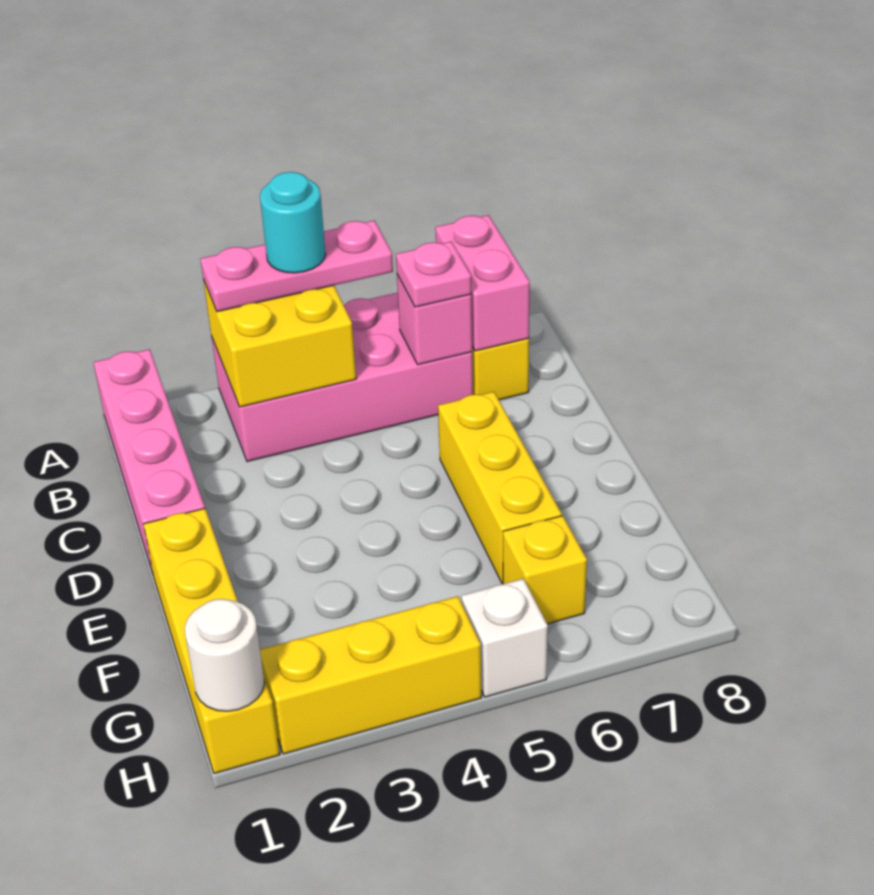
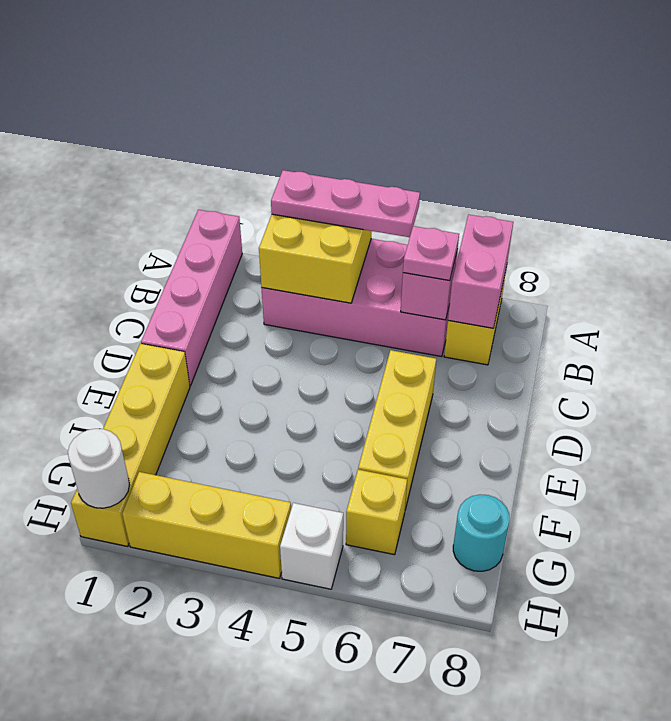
cyan 1x1 round brick [260,172,325,273] -> cyan 1x1 round brick moved to [453,495,509,571]

